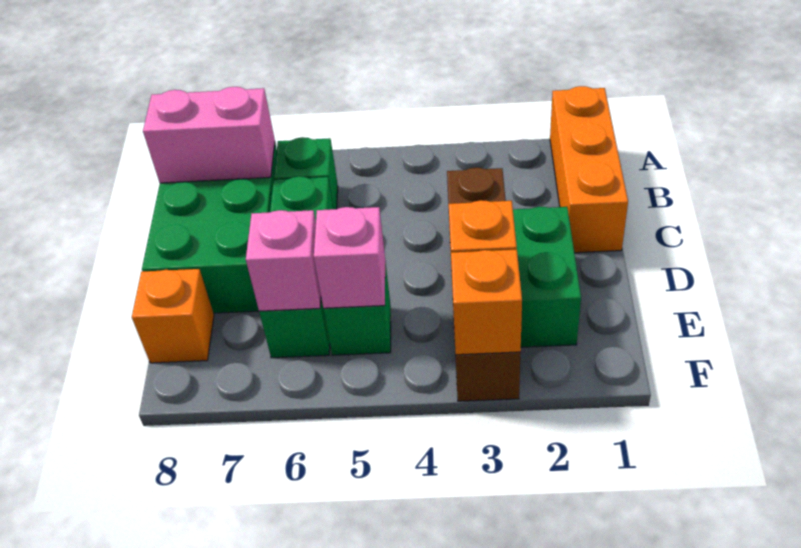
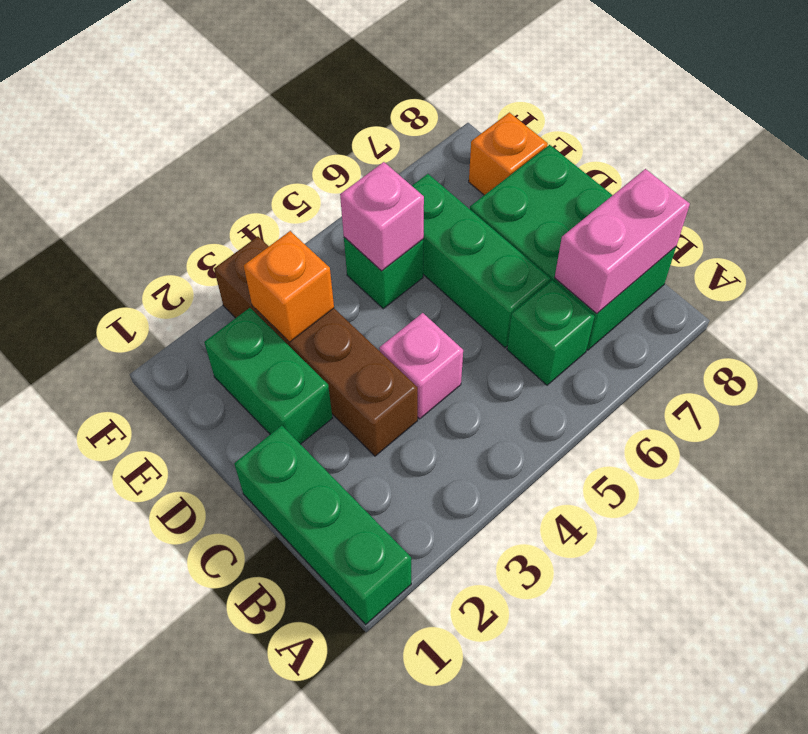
orange 1x3 brick [550,86,628,253] -> green 1x3 brick [234,426,411,624]
pink 1x1 brick [246,210,321,311] -> pink 1x1 brick moved to [380,313,463,419]
orange 1x1 brick [451,249,522,355] -> none

